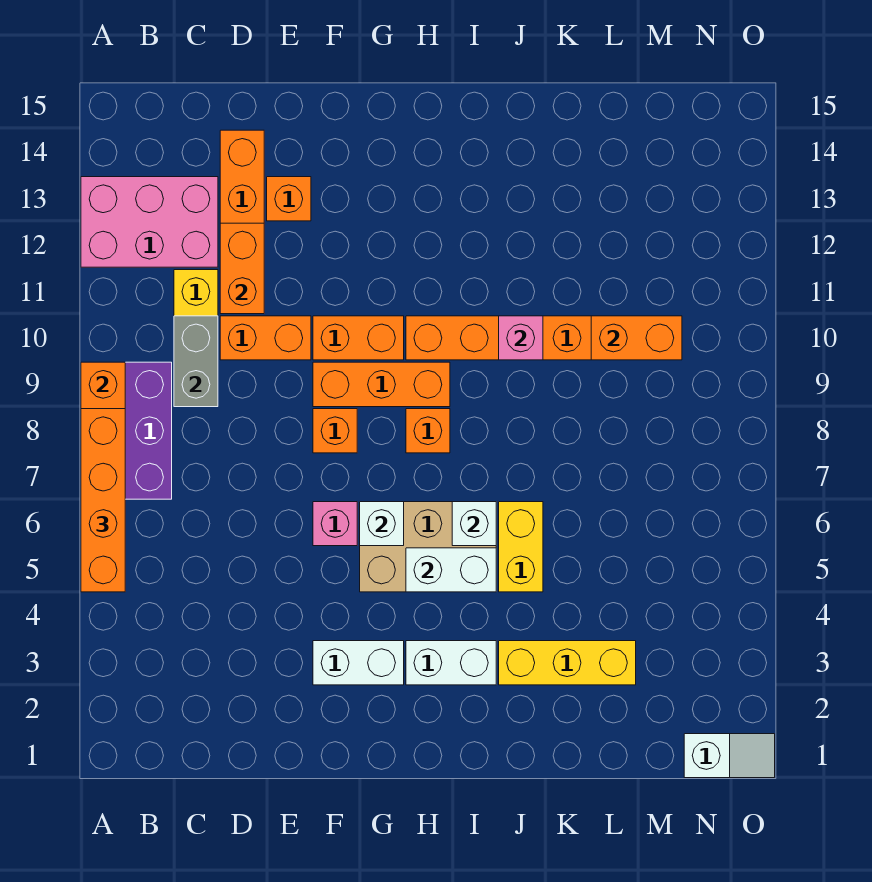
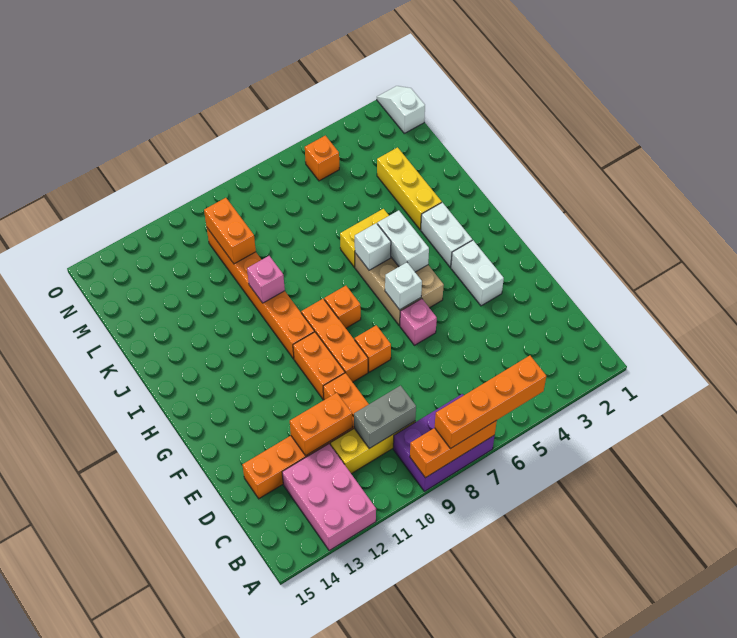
orange 1x1 brick [267,177,311,221] -> orange 1x1 brick moved to [305,136,339,181]

